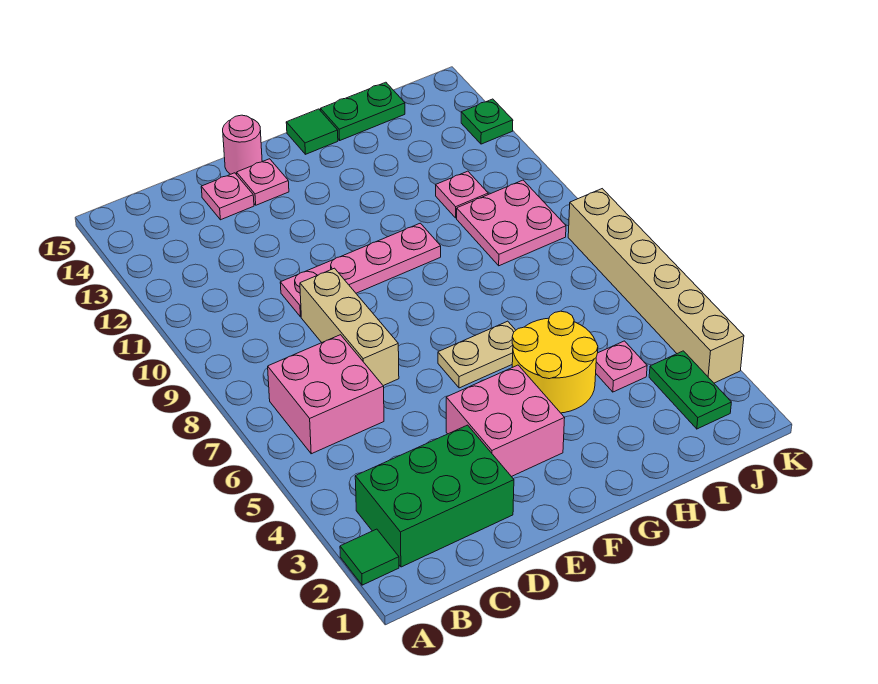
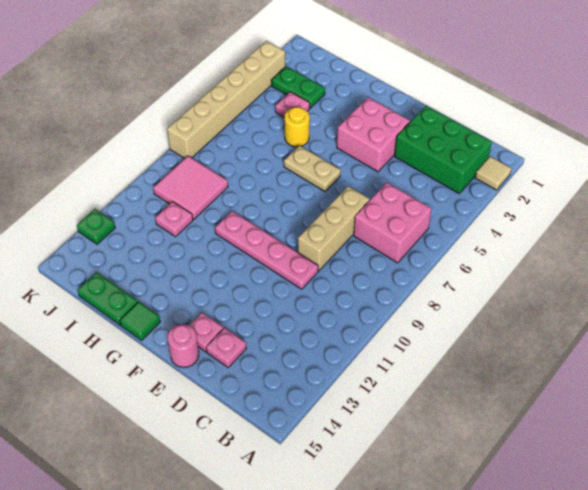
green 1x1 tile [340,529,399,585] -> tan 1x1 tile [475,157,511,190]
yellow 2x2 round brick [512,311,598,413] -> yellow 1x1 round brick [284,107,310,147]
pink 2x2 plate [457,180,566,266] -> pink 2x2 tile [153,156,228,219]
green 1x2 plate [649,351,731,429] -> green 1x2 plate turned to [271,66,325,108]

